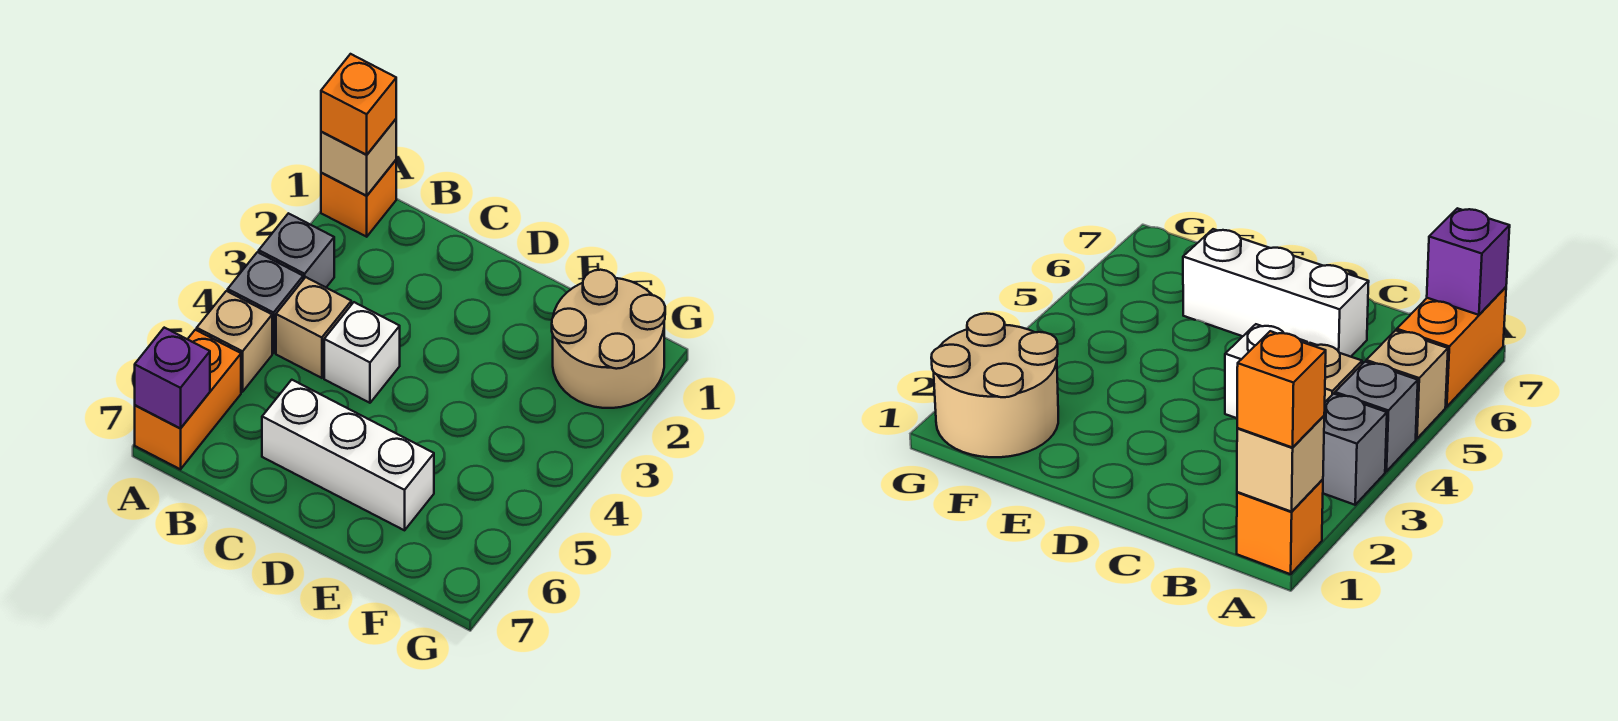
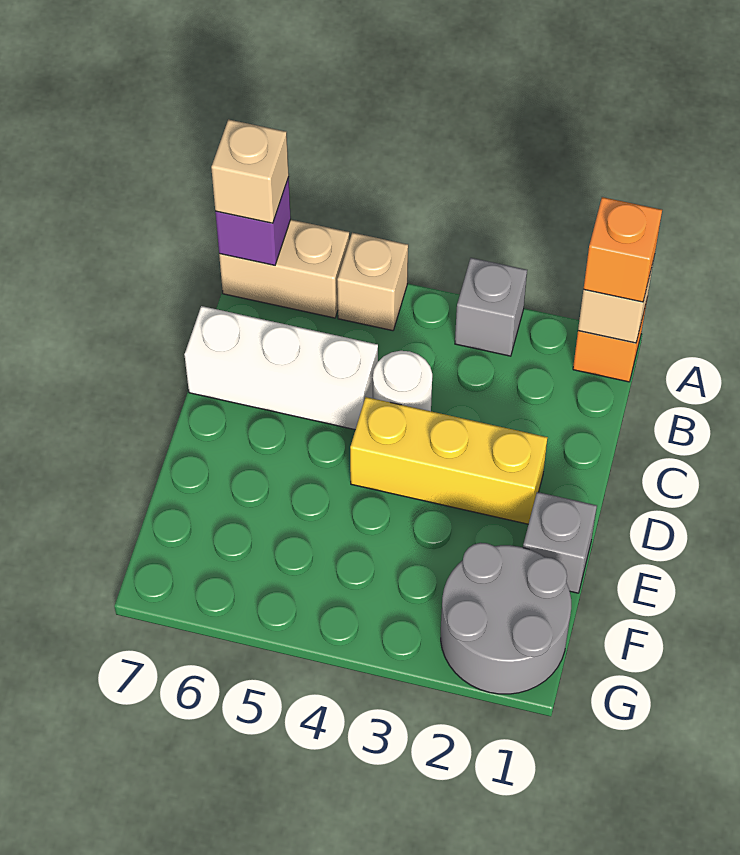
grey 1x1 brick [228,252,303,353] -> grey 1x1 brick moved to [523,492,597,593]
orange 1x2 brick [135,330,241,469] -> tan 1x2 brick [219,220,349,318]
tan 1x1 brick [276,277,351,378] -> tan 1x1 brick moved to [211,120,289,223]
white 1x1 brick [324,302,400,403] -> white 1x1 round brick [373,351,432,411]
white 1x3 brick [262,380,434,530] -> white 1x3 brick turned to [184,306,378,430]
none -> yellow 1x3 brick [350,397,548,524]
tan 2x2 round brick [552,270,665,408] -> grey 2x2 round brick [441,543,571,694]

